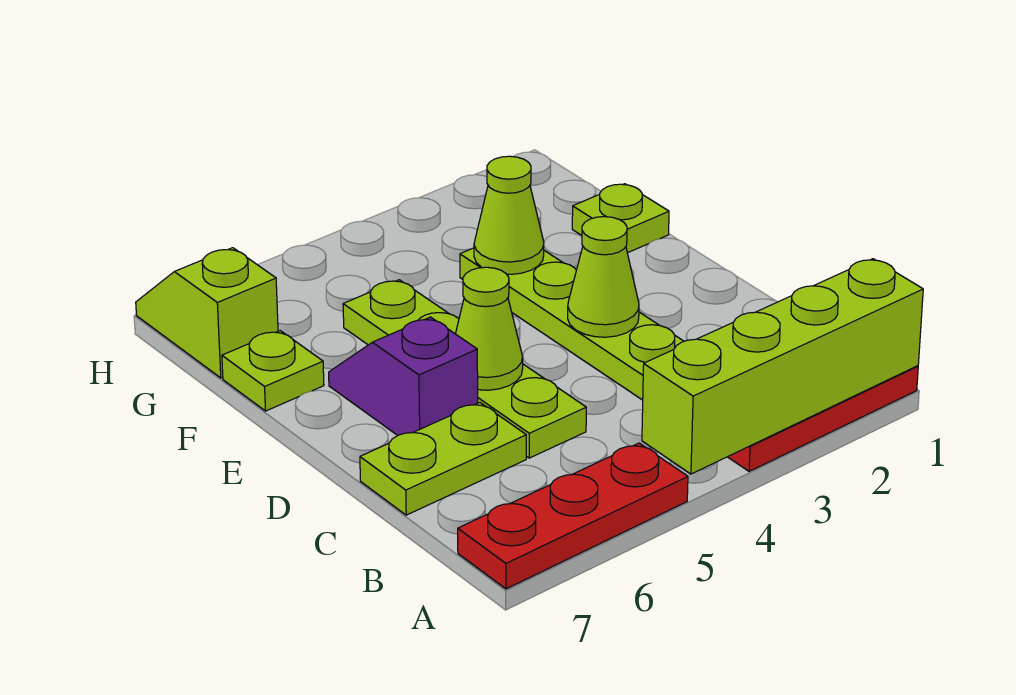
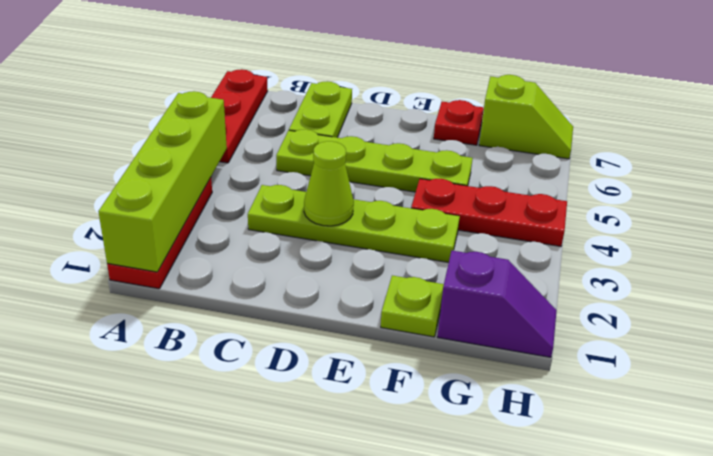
lime 1x1 cone [456,267,523,390] -> none
purple 1x2 slope [329,317,478,435] -> purple 1x2 slope moved to [438,251,557,357]
lime 1x1 cone [474,156,544,274] -> none
none -> red 1x3 plate [411,179,567,246]
lime 1x1 plate [222,331,324,411] -> red 1x1 plate [434,100,484,145]

